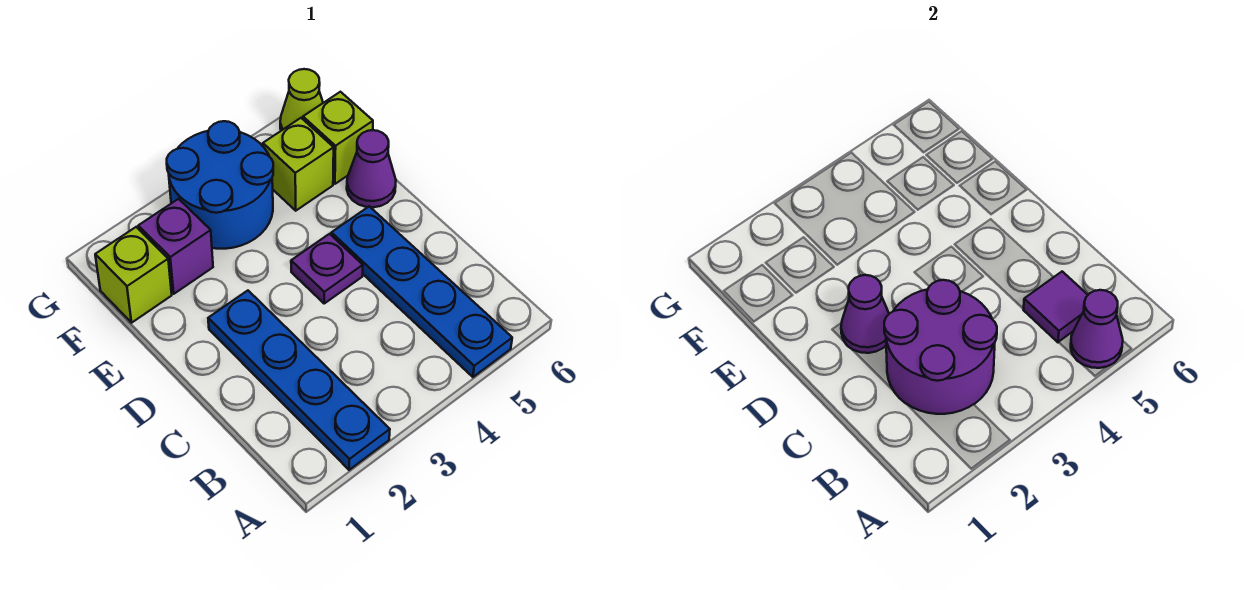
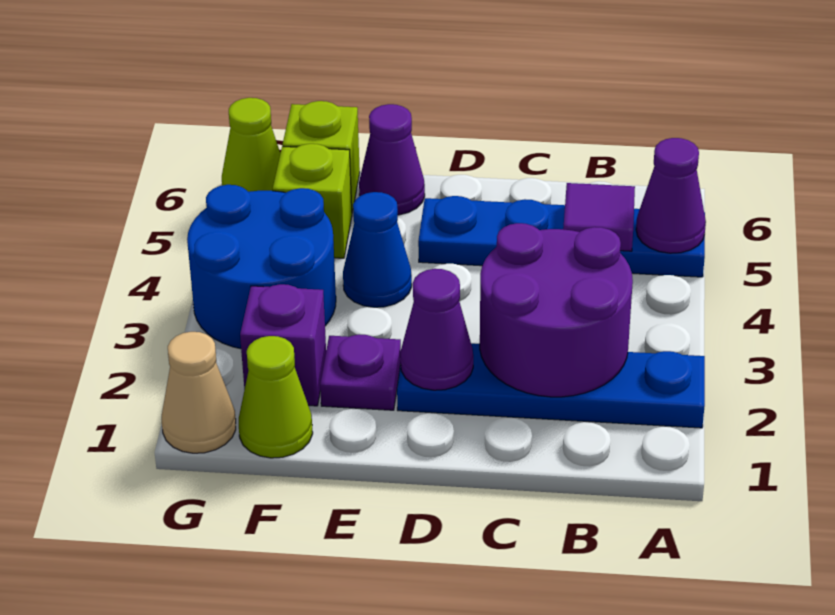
purple 1x1 plate [291,234,363,303] -> purple 1x1 plate moved to [320,334,401,410]
none -> blue 1x1 cone [343,192,412,307]
lime 1x1 brick [95,227,172,323] -> lime 1x1 cone [239,336,313,458]
none -> tan 1x1 cone [162,332,236,453]

